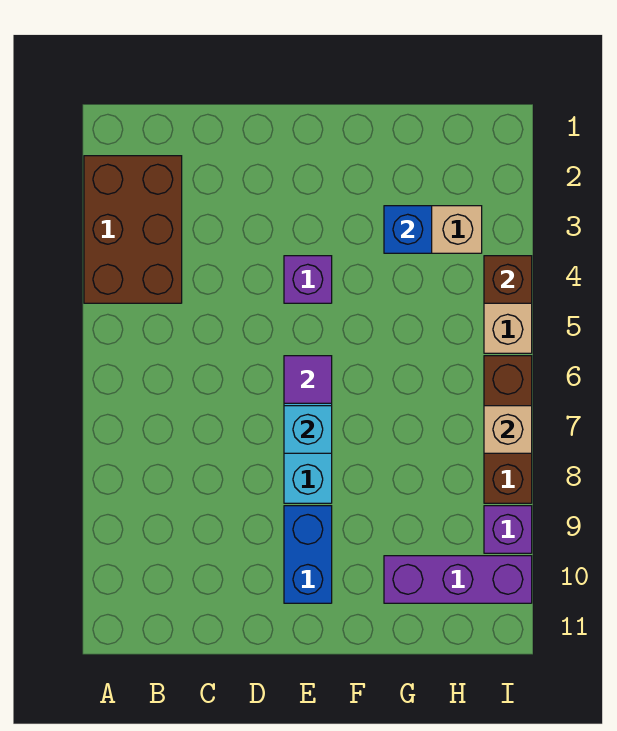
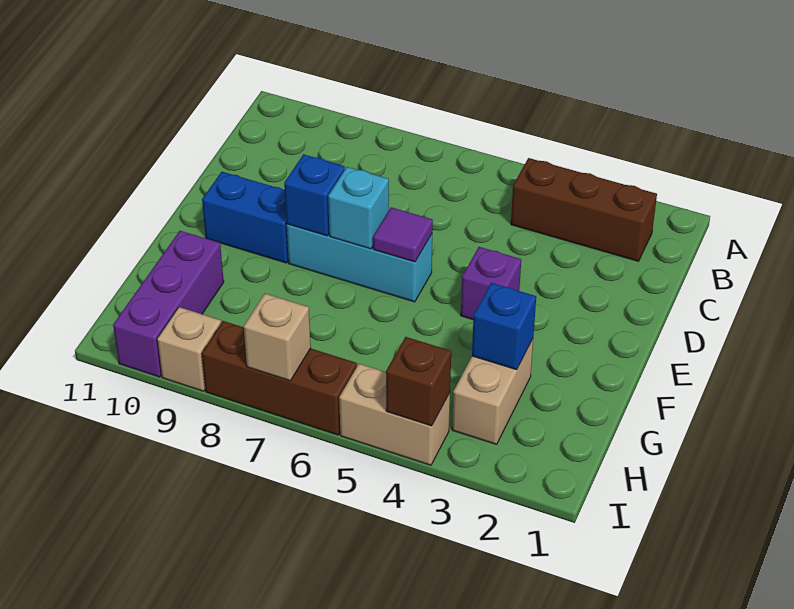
brown 2x3 brick [84,156,182,303] -> brown 1x3 brick [511,158,657,261]
none -> blue 1x1 brick [284,154,345,236]
purple 1x1 brick [484,506,532,553] -> tan 1x1 brick [157,307,221,391]

